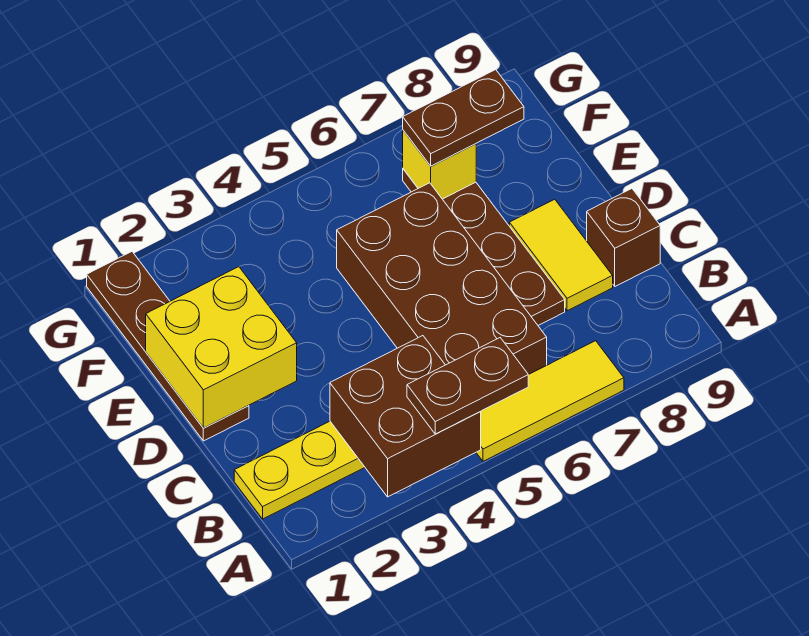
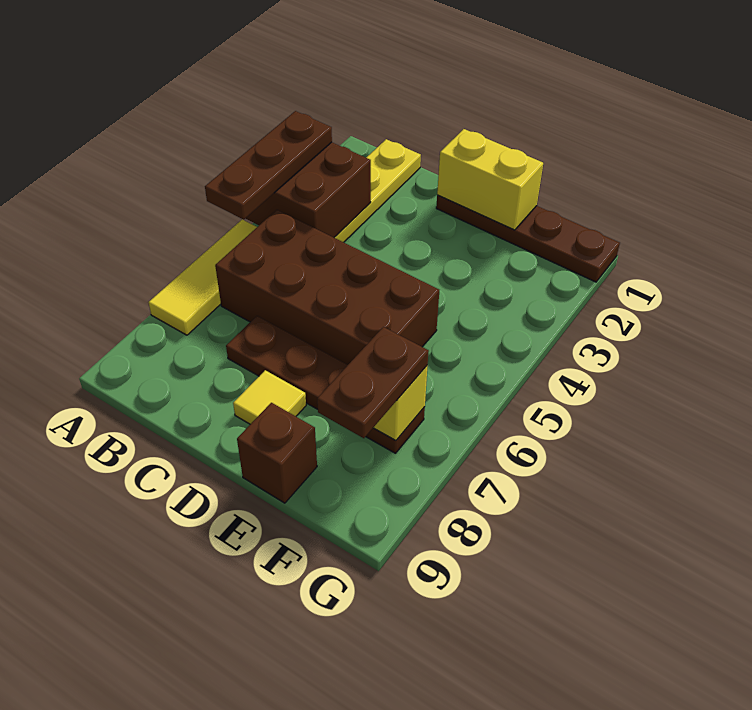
brown 1x2 plate [407,338,528,434] -> brown 1x3 plate [205,111,332,220]
yellow 1x2 tile [509,199,613,311] -> yellow 1x1 tile [233,370,306,424]
brown 1x1 brick [587,189,660,286] -> brown 1x1 brick moved to [237,403,317,503]
yellow 2x2 brick [146,267,297,428] -> yellow 1x2 brick [437,129,543,230]

